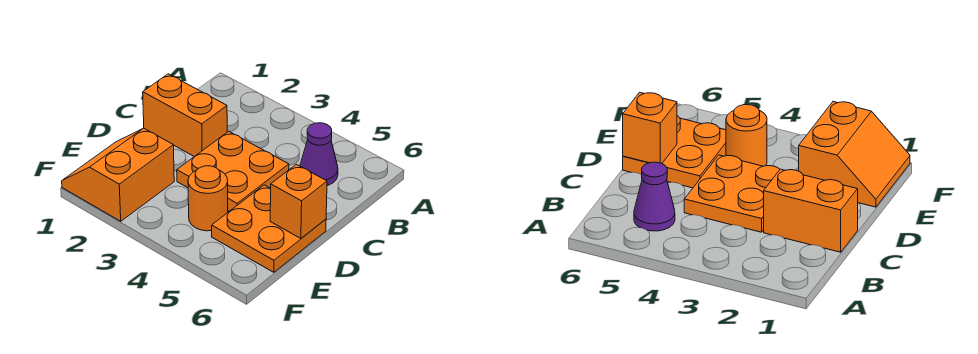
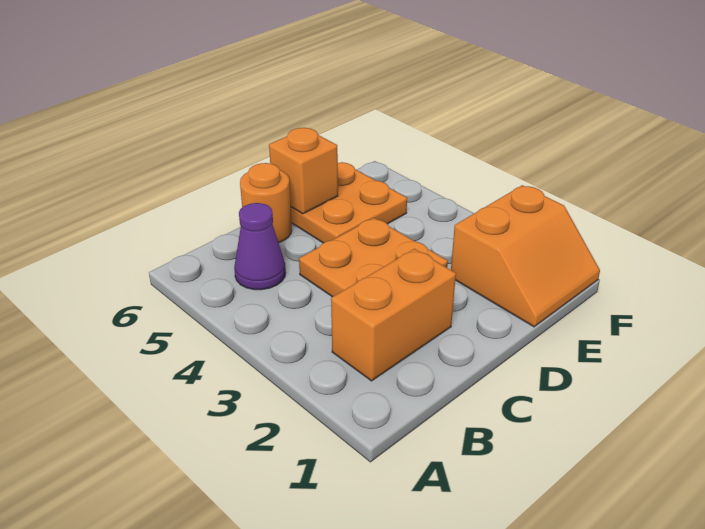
orange 1x2 brick [143,74,227,157] -> orange 1x2 brick turned to [331,249,456,381]
orange 1x1 round brick [188,166,228,231] -> orange 1x1 round brick moved to [240,163,292,243]

